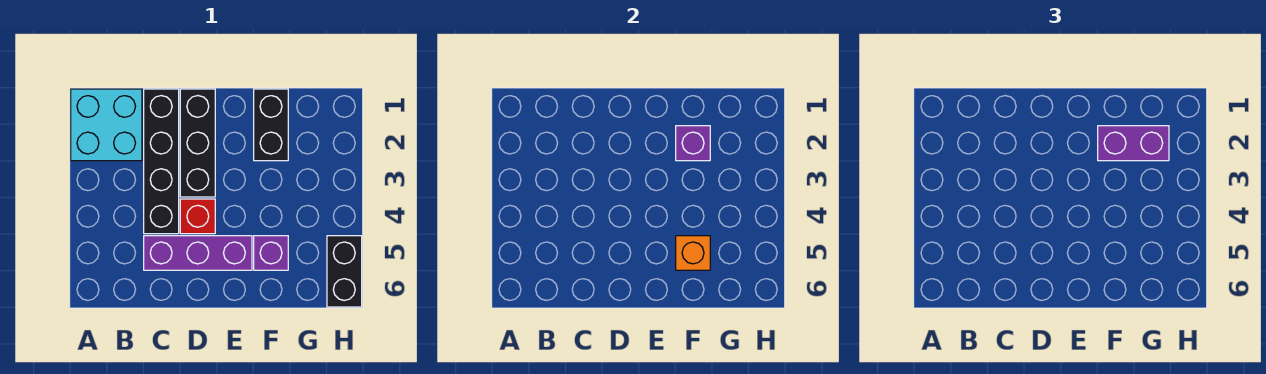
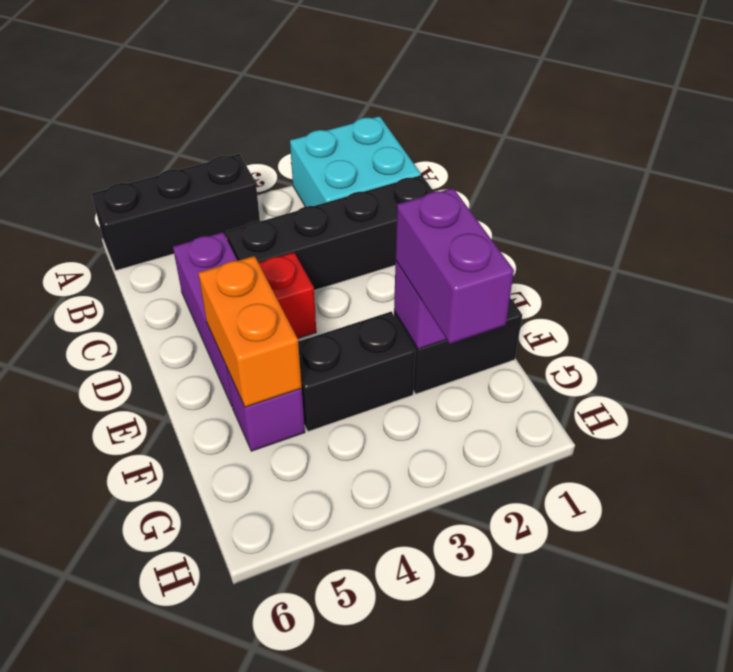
black 1x3 brick [180,89,215,197] -> black 1x3 brick moved to [91,154,260,271]
orange 1x1 brick [676,236,710,270] -> orange 1x2 brick [198,256,302,407]
black 1x2 brick [327,236,362,307] -> black 1x2 brick moved to [298,312,415,431]

